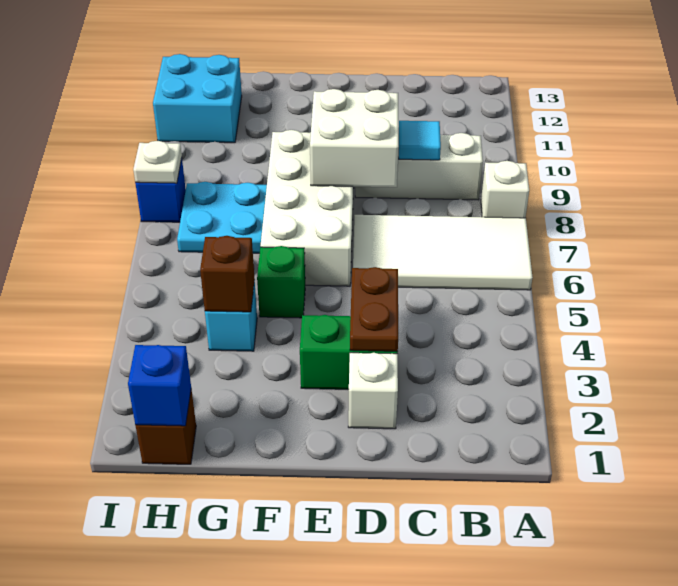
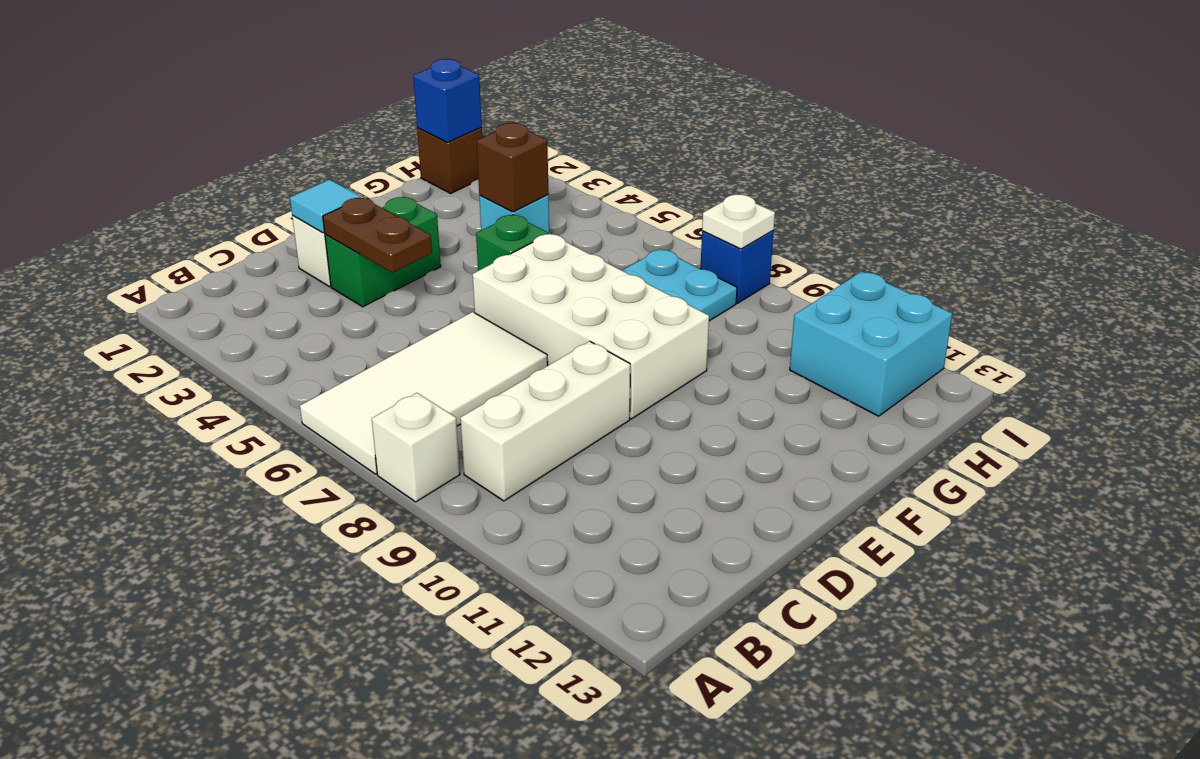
cyan 1x1 tile [399,121,441,160] -> cyan 1x1 tile moved to [290,180,361,233]
white 2x2 brick [310,89,399,187] -> none

